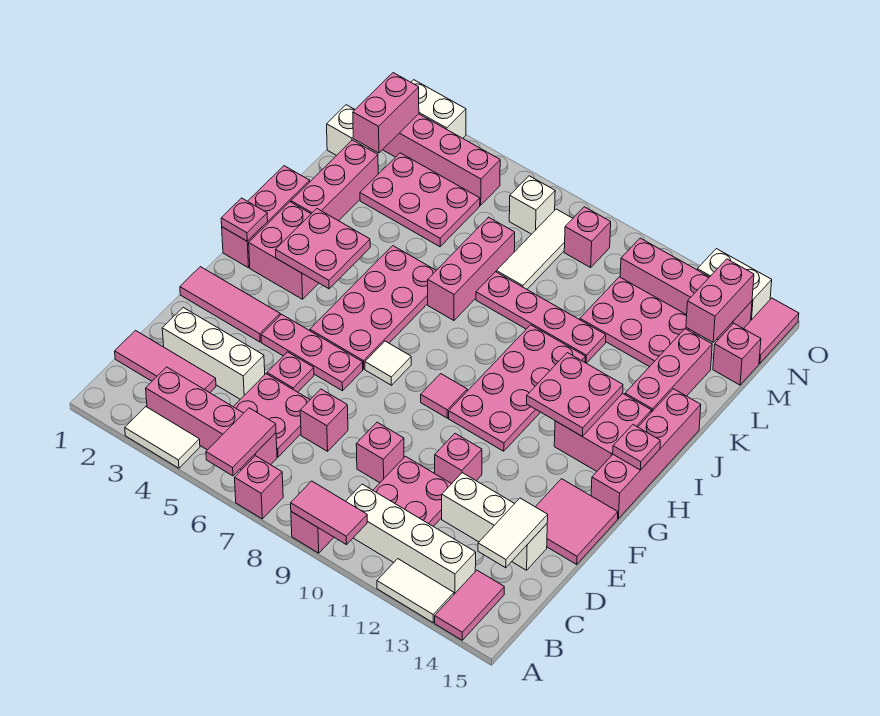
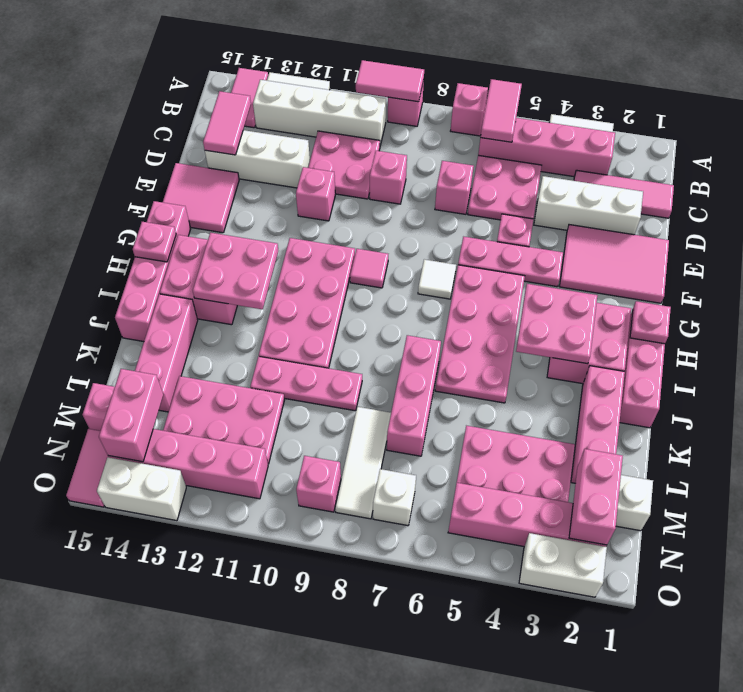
white 1x2 tile [478,498,548,568] -> pink 1x2 tile [203,91,251,155]
pink 1x3 tile [180,267,280,342] -> pink 2x3 tile [559,225,669,303]
pink 1x4 plate [476,272,606,363] -> pink 1x3 plate [250,356,362,411]

